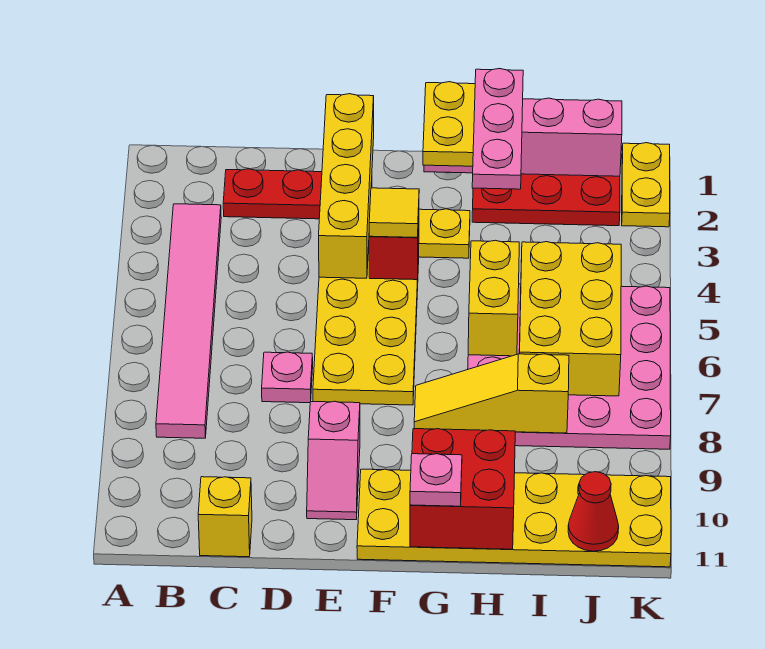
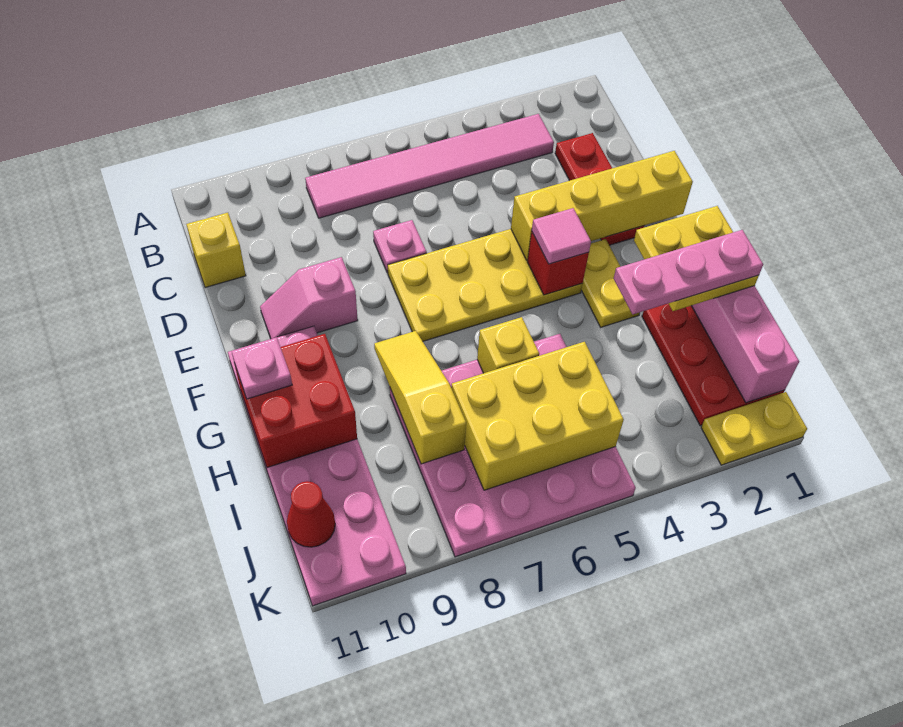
yellow 1x1 tile [369,188,419,238] -> pink 1x1 tile [532,208,591,264]
yellow 2x6 plate [357,469,671,567] -> pink 2x6 plate [228,326,406,606]
yellow 1x2 brick [468,240,519,356] -> yellow 1x1 brick [477,317,539,373]

